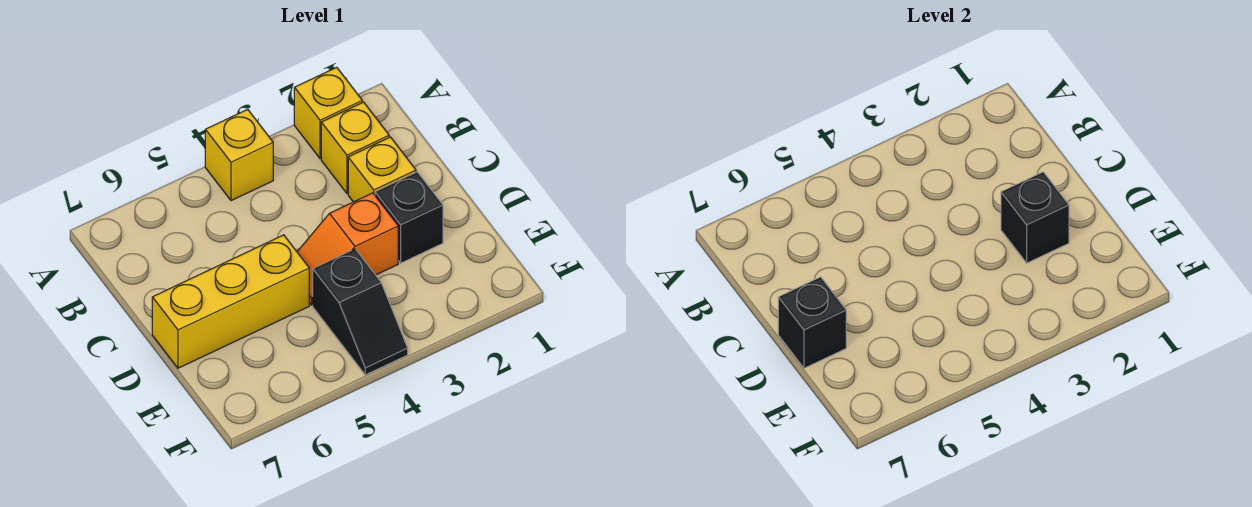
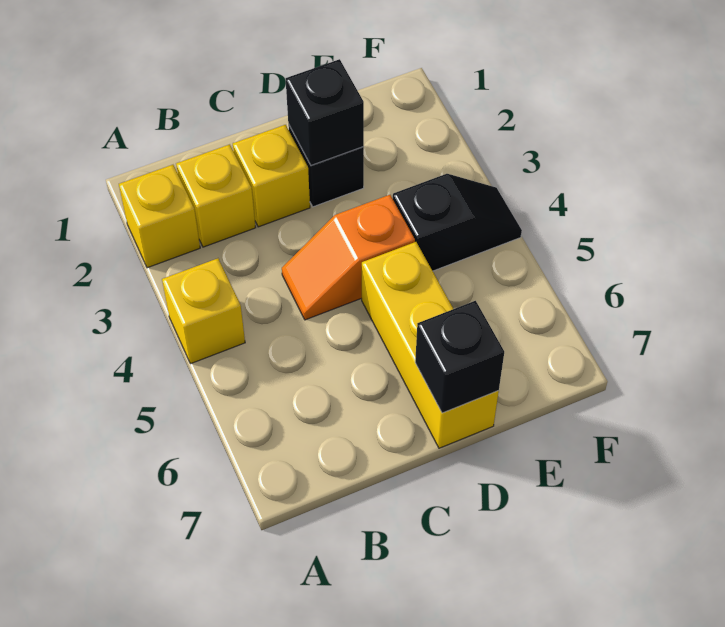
orange 1x2 slope [297,193,398,305] -> orange 1x2 slope turned to [282,195,415,320]

